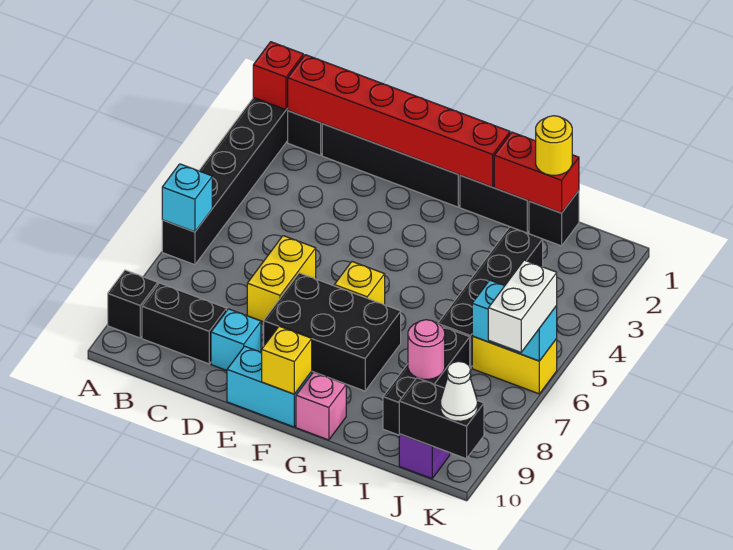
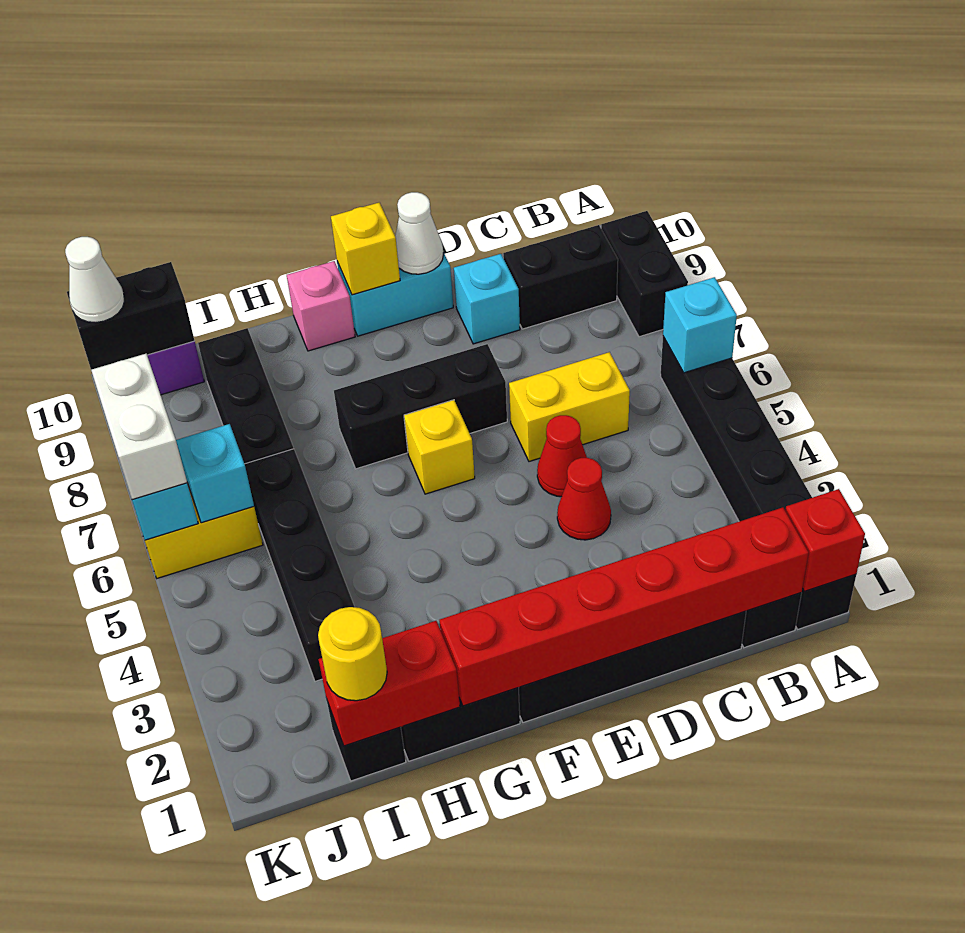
black 1x1 brick [108,270,158,338] -> black 1x2 brick [601,211,688,337]
none -> red 1x1 cone [557,458,611,540]
none -> red 1x1 cone [537,415,587,497]
yellow 1x2 brick [247,236,316,322] -> yellow 1x2 brick turned to [509,352,630,461]
black 2x3 brick [264,273,401,391] -> black 1x3 brick [334,344,507,469]
none -> white 1x1 cone [395,192,443,274]
pink 1x1 round brick [408,320,445,379] -> none

